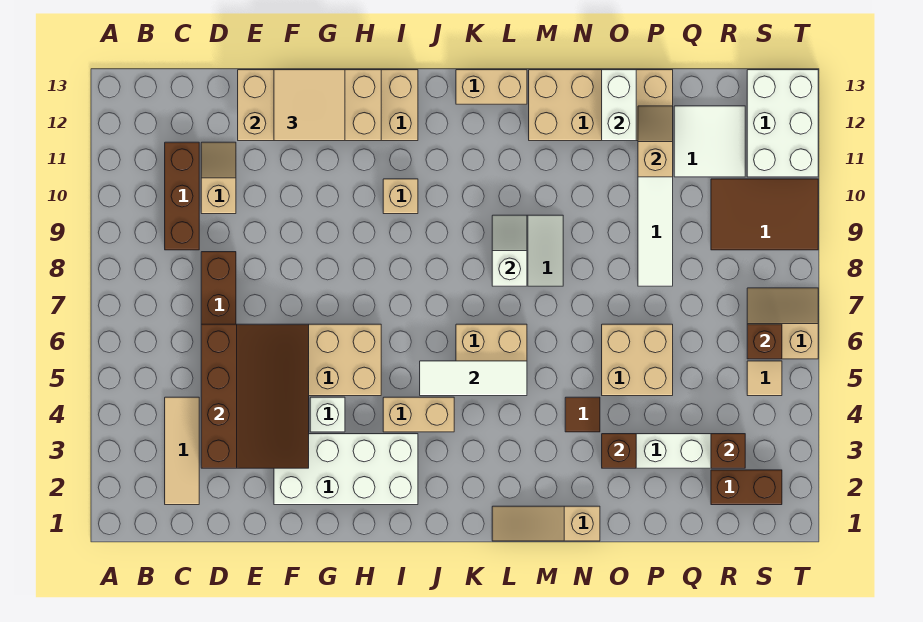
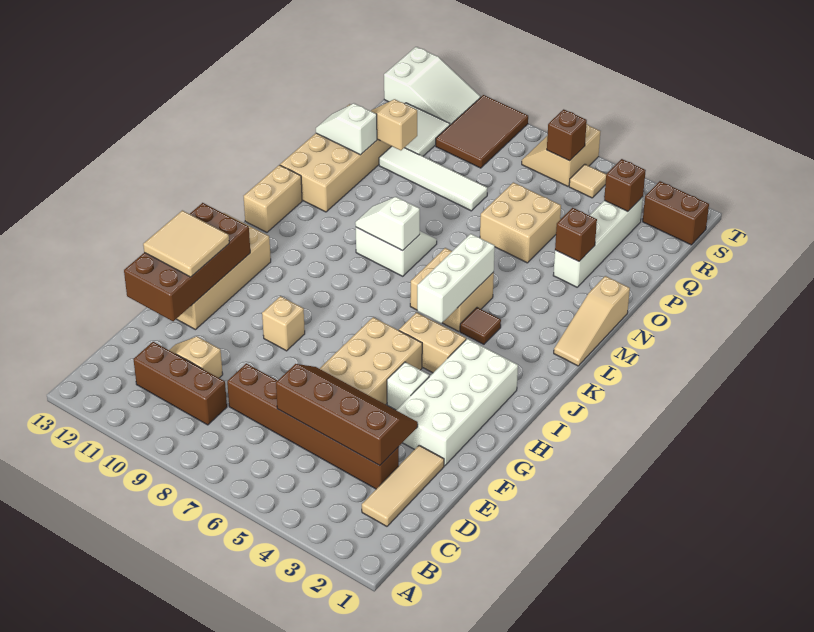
tan 1x3 tile [165,397,199,505] -> tan 1x3 tile turned to [362,445,444,526]
brown 3x4 slope [201,324,309,468] -> brown 2x4 slope [276,364,418,466]
tan 2x4 brick [238,70,381,141] -> brown 2x4 brick [124,203,250,321]
tan 1x2 brick [383,397,454,432] -> tan 1x2 brick turned to [399,312,466,373]
tan 1x1 brick [383,179,418,214] -> tan 1x1 brick moved to [262,296,305,351]
white 1x3 tile [420,361,527,396] -> white 1x3 brick [417,234,495,323]
brown 1x1 tile [565,397,600,432] -> brown 1x1 tile moved to [460,308,501,344]
white 1x2 brick [602,70,636,141] -> white 1x2 slope [316,103,377,155]
brown 1x2 brick [711,470,782,505] -> brown 1x2 brick turned to [643,181,709,245]
white 2x3 brick [747,70,818,177] -> white 2x3 slope [384,47,481,125]

